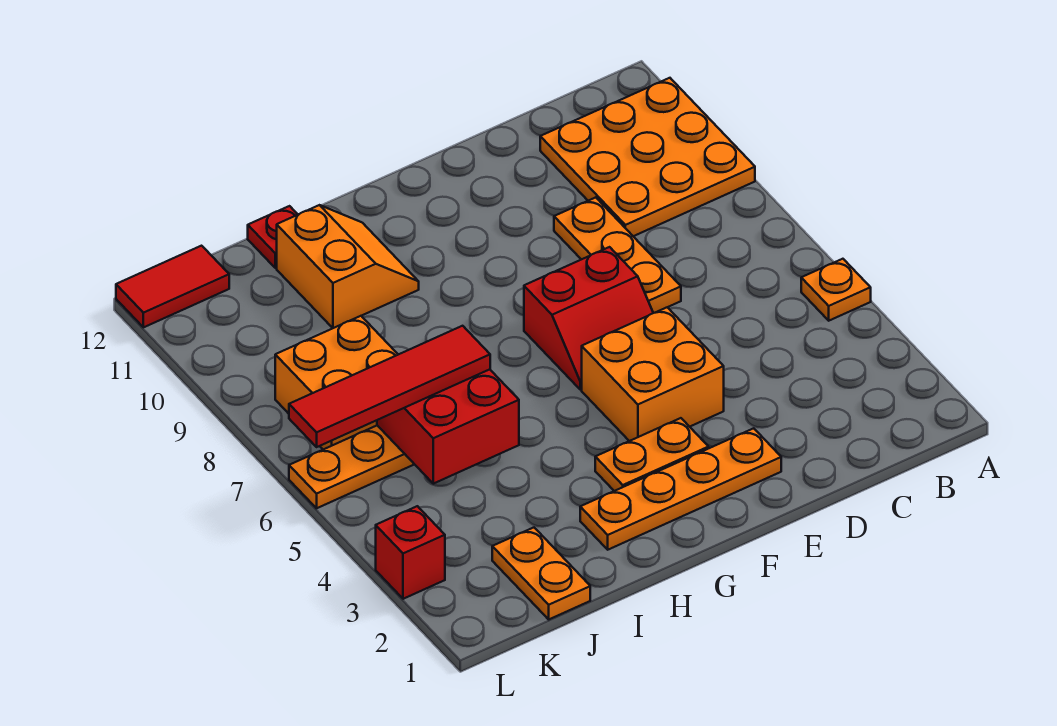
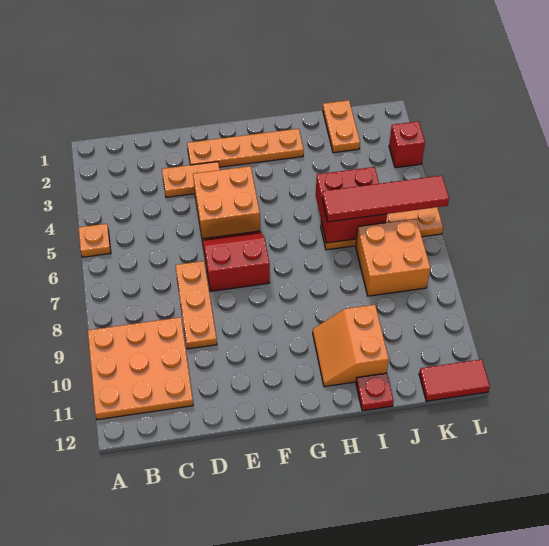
orange 1x2 plate [595,418,709,491] -> orange 1x2 plate moved to [162,162,220,197]

